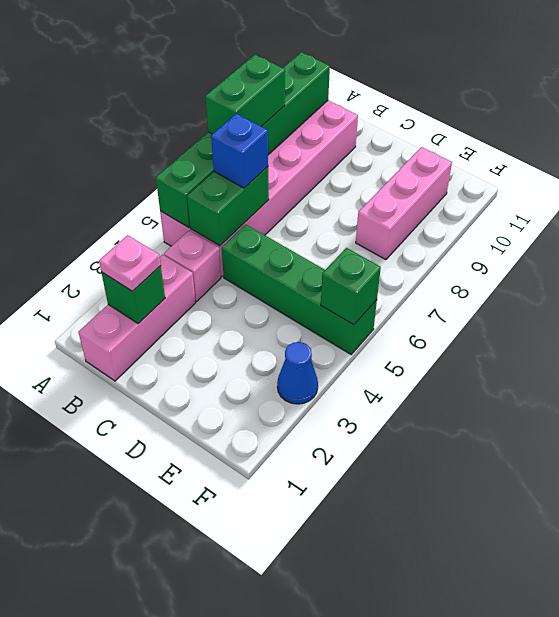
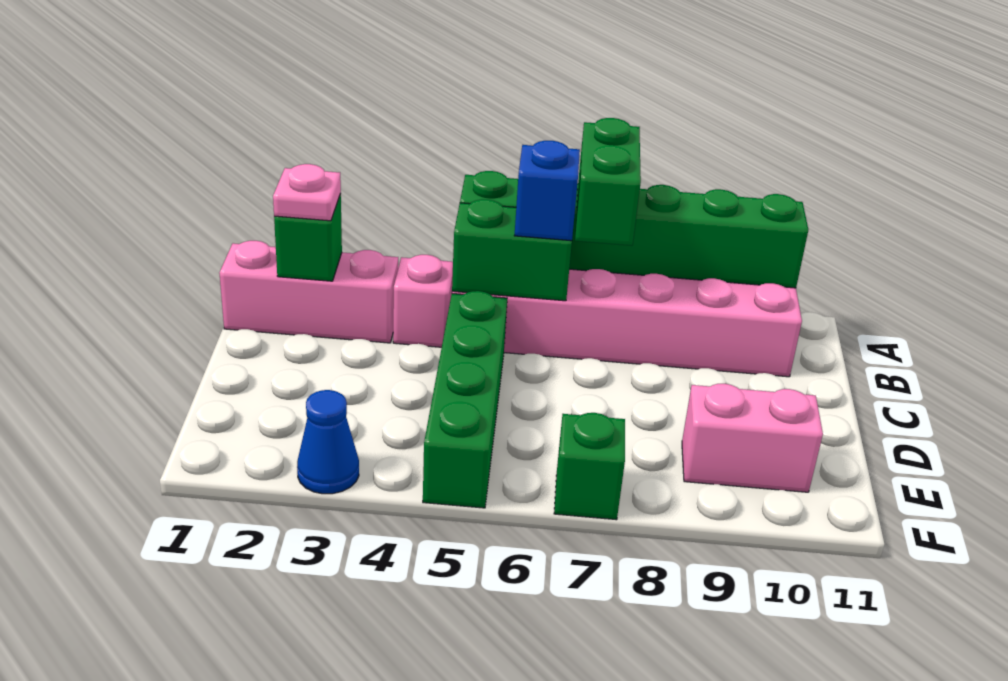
green 1x2 brick [206,55,285,134] -> green 1x2 brick turned to [575,118,641,246]
pink 1x3 brick [356,147,452,260] -> pink 1x2 brick [682,384,823,492]
green 1x1 brick [321,248,381,325] -> green 1x1 brick moved to [554,413,625,520]

